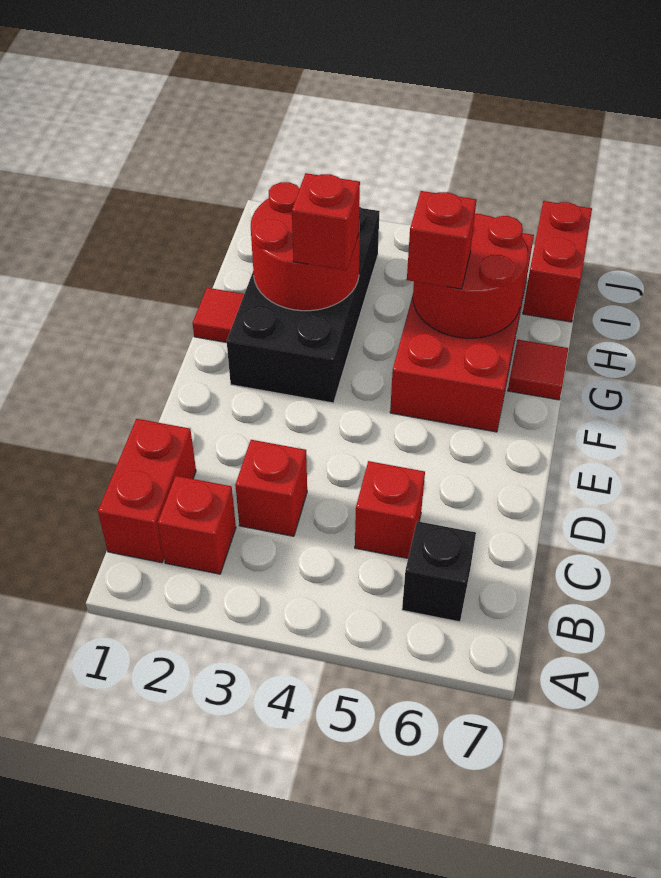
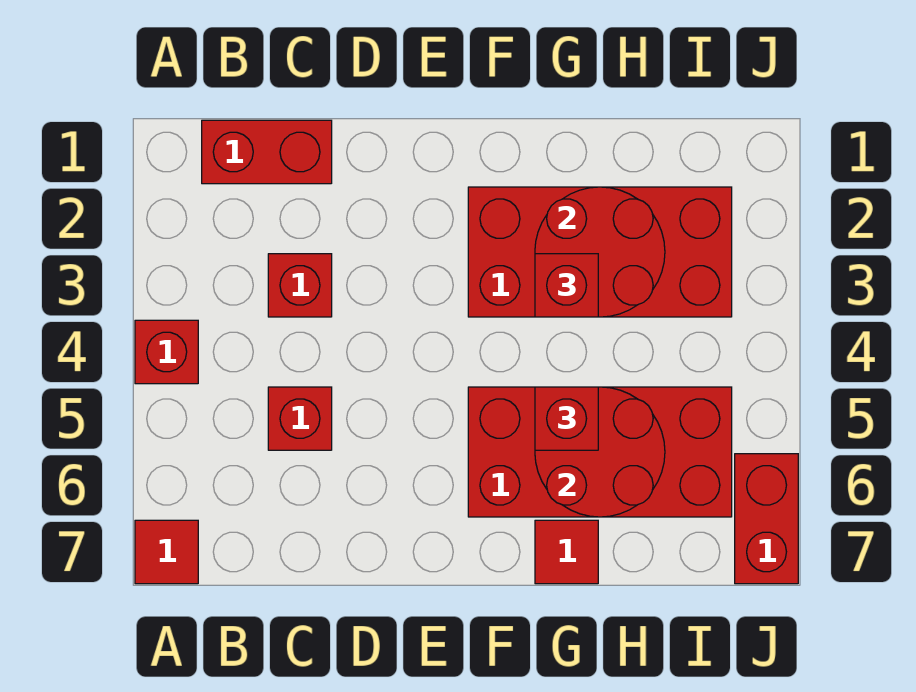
red 1x1 brick [158,476,236,574] -> red 1x1 brick moved to [135,320,198,384]
black 1x1 brick [402,521,476,622] -> none
black 2x4 brick [227,207,380,403] -> red 2x4 brick [468,187,732,317]
red 1x1 tile [193,288,244,342] -> red 1x1 tile moved to [135,520,198,584]
red 1x2 brick [523,201,592,322] -> red 1x2 brick turned to [735,454,798,584]

